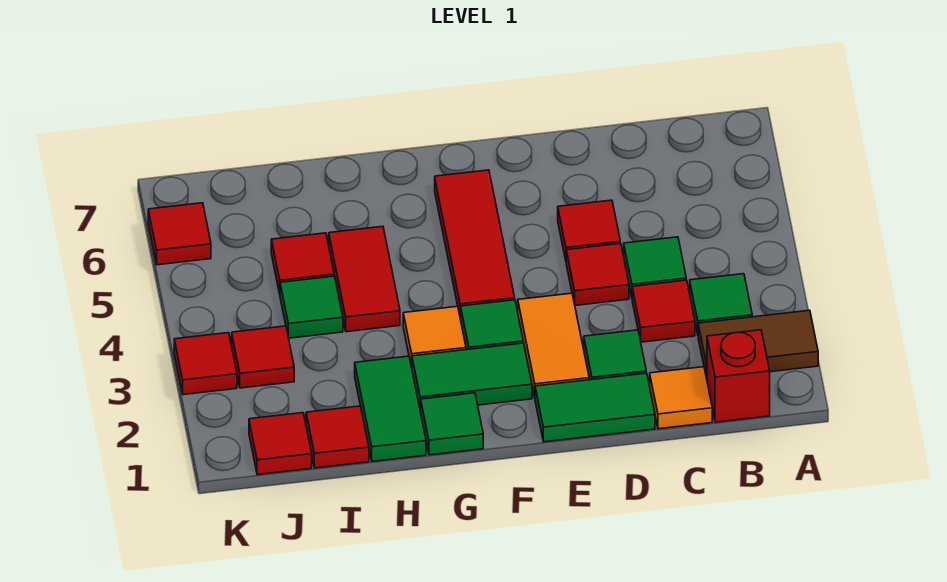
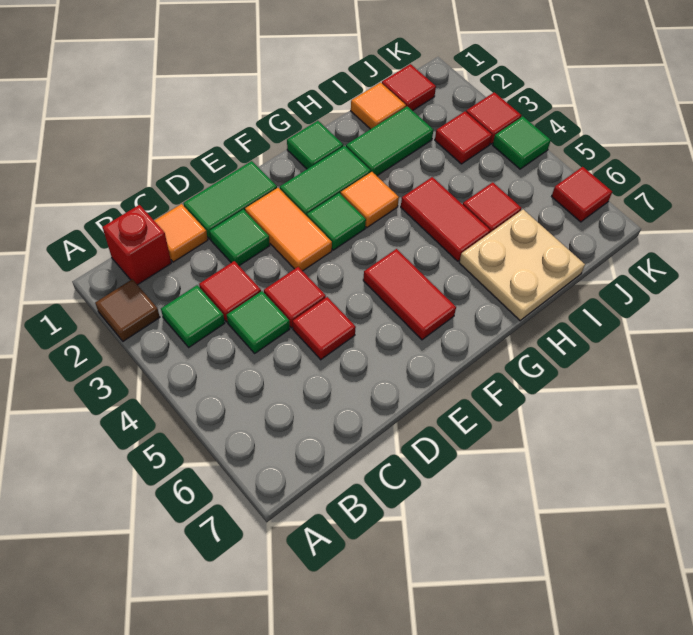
brown 1x2 tile [698,310,818,378] -> brown 1x1 tile [95,279,160,341]
red 1x3 tile [435,170,515,318] -> red 1x2 tile [363,249,456,340]
green 1x2 tile [355,356,426,461] -> green 1x2 tile turned to [346,106,433,176]
none -> tan 2x2 plate [459,209,585,321]
red 1x1 tile [306,406,369,468] -> orange 1x1 tile [351,83,406,129]
green 1x1 tile [280,276,343,338] -> green 1x1 tile moved to [493,116,551,169]

